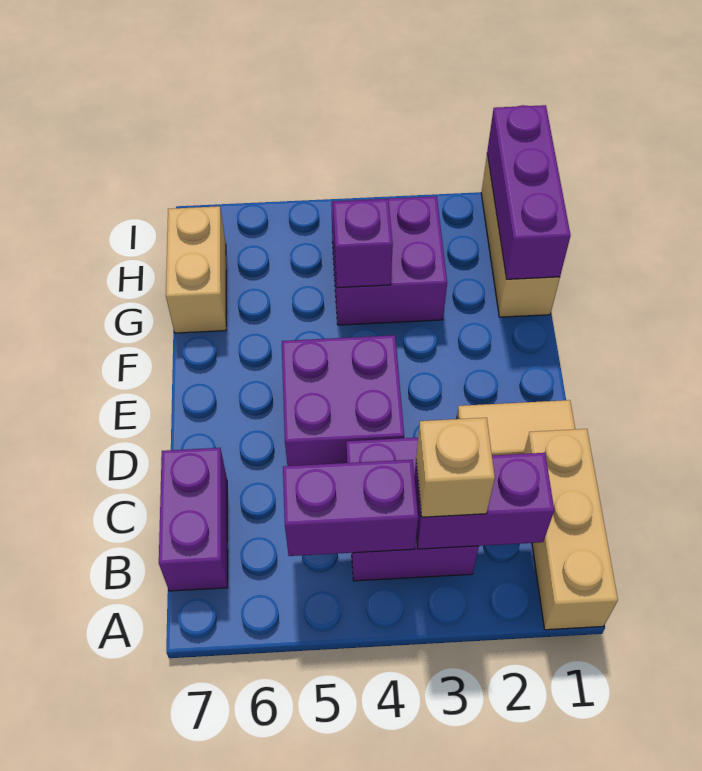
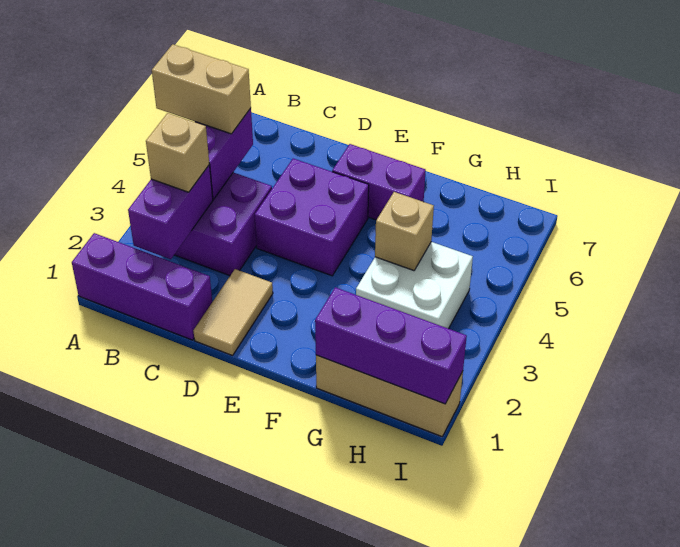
tan 1x3 brick [524,429,618,630] -> purple 1x3 brick [72,233,212,340]
purple 1x2 brick [159,448,228,591] -> purple 1x2 brick moved to [332,144,426,220]
purple 2x2 brick [331,196,447,325] -> white 2x2 brick [356,242,473,329]
purple 1x1 brick [333,199,393,288] -> tan 1x1 brick [375,192,434,271]
tan 1x2 brick [166,206,226,333] -> tan 1x2 brick moved to [152,44,251,134]

